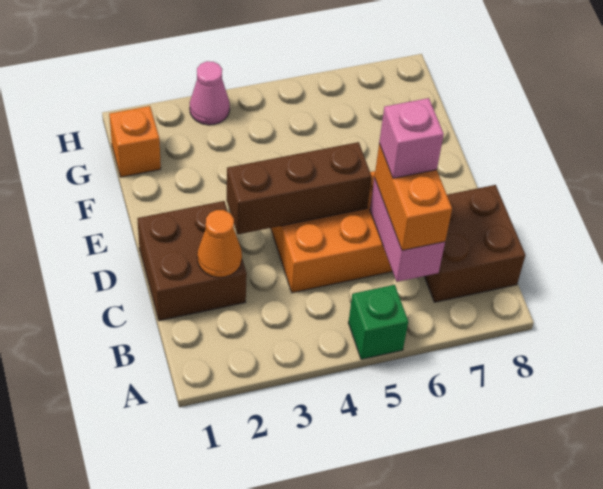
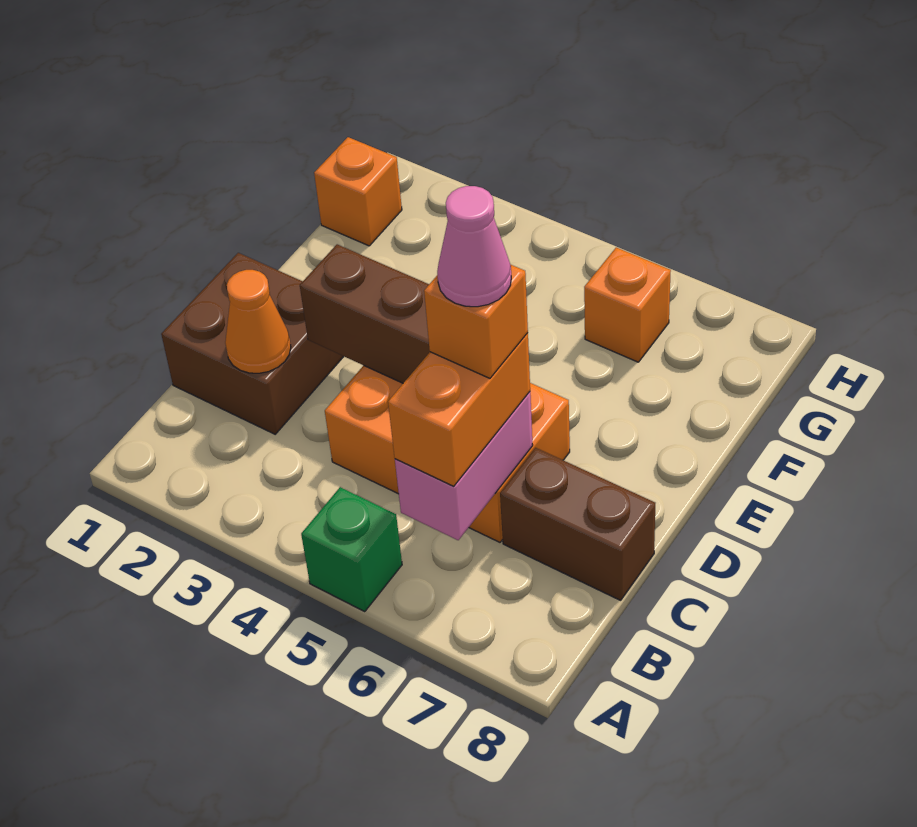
brown 2x2 brick [424,185,525,302] -> brown 1x2 brick [500,448,655,600]
pink 1x1 brick [379,98,444,178] -> orange 1x1 brick [424,264,528,378]
none -> orange 1x1 brick [584,248,671,362]
pink 1x1 cone [190,61,230,125] -> pink 1x1 cone moved to [437,186,511,307]

